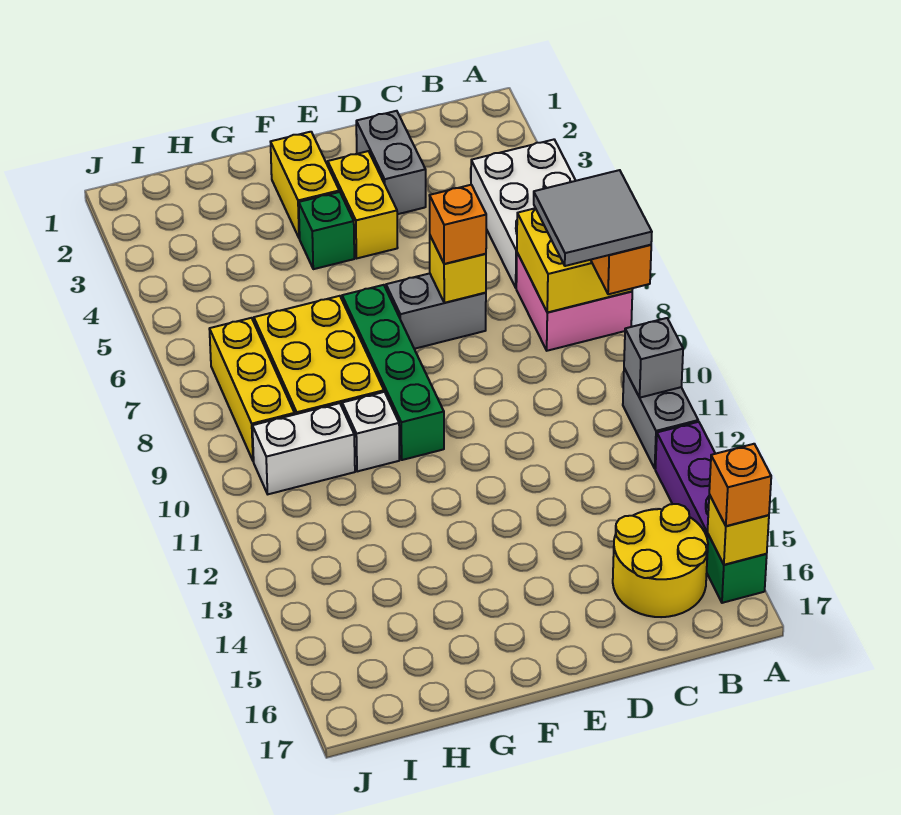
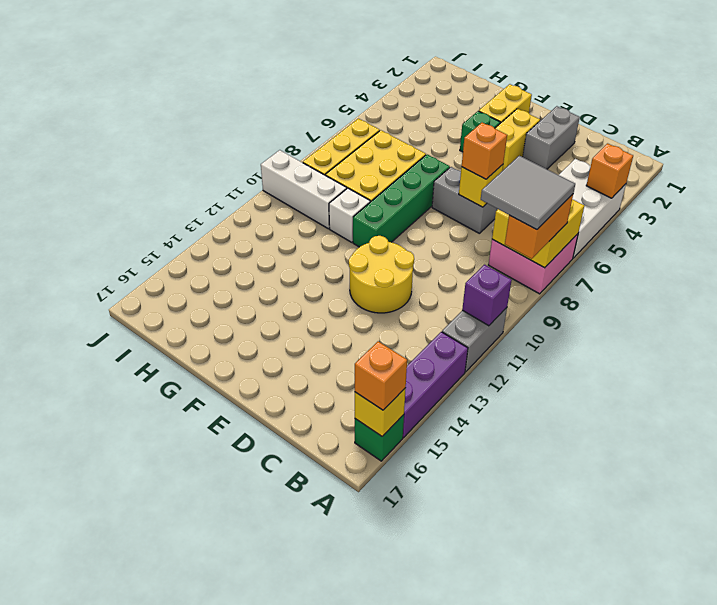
none -> orange 1x1 brick [586,143,633,198]
grey 1x1 brick [624,318,683,398] -> purple 1x1 brick [462,265,512,326]
yellow 2x2 round brick [613,504,708,617] -> yellow 2x2 round brick moved to [349,236,414,313]
white 1x2 brick [252,403,355,494] -> white 1x3 brick [261,150,347,229]

